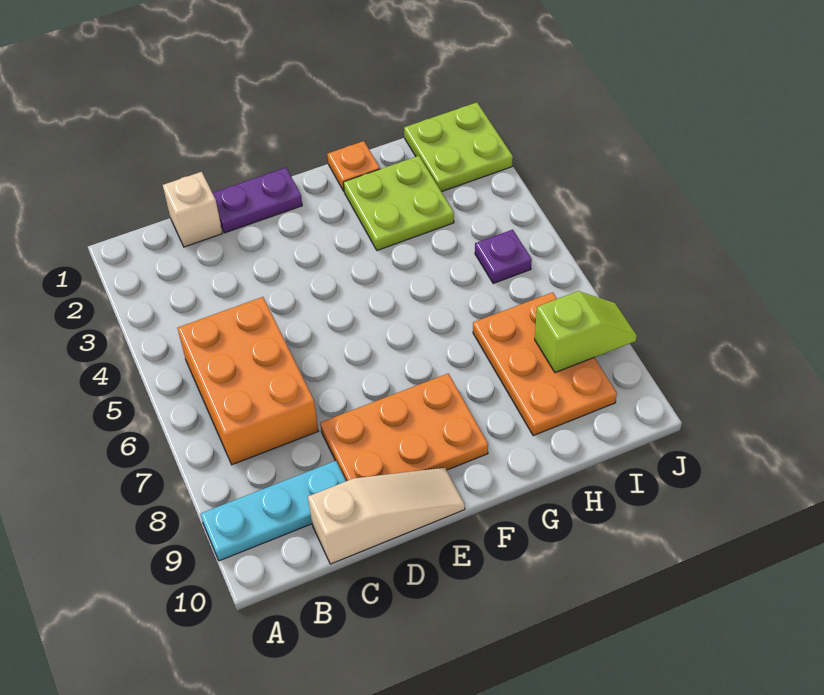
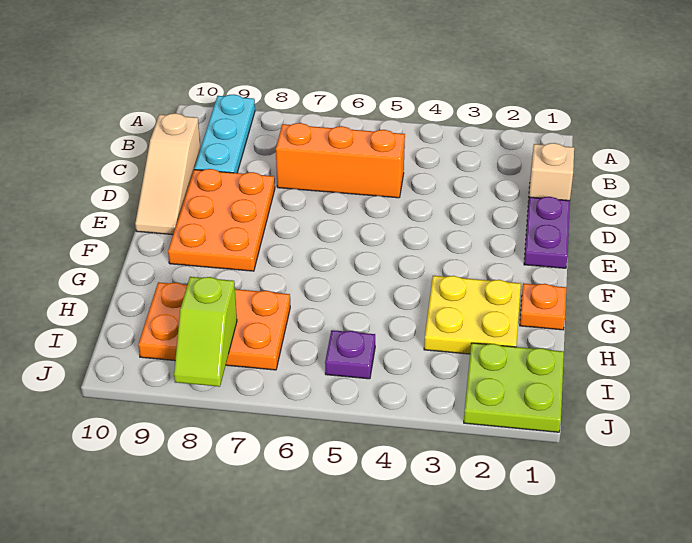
orange 2x3 brick [177,297,318,465] -> orange 1x3 brick [276,123,405,198]
lime 2x2 plate [343,156,454,250] -> yellow 2x2 plate [424,276,521,354]

